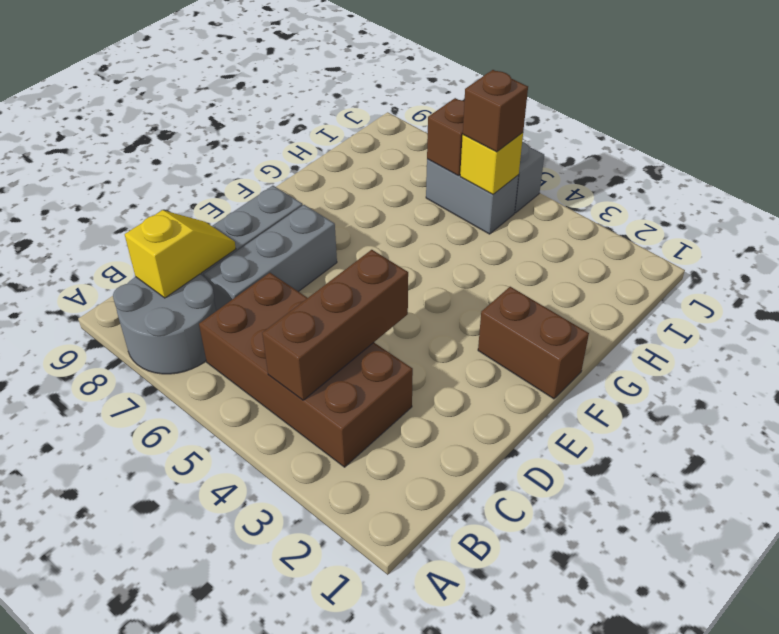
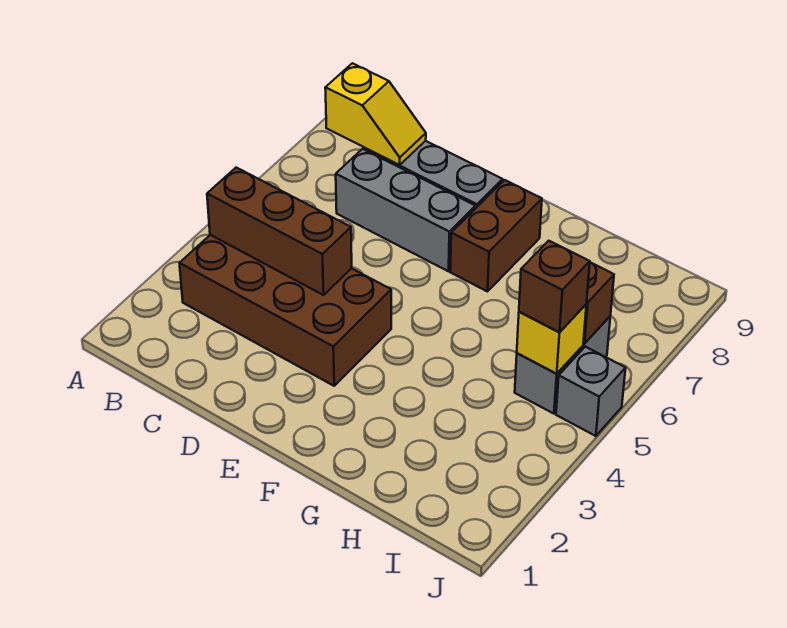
grey 2x2 round brick [113,274,216,374] -> none
brown 2x4 brick [199,273,413,467] -> brown 2x4 brick turned to [179,235,391,386]
brown 1x2 brick [478,287,589,399] -> brown 1x2 brick moved to [450,180,542,292]

